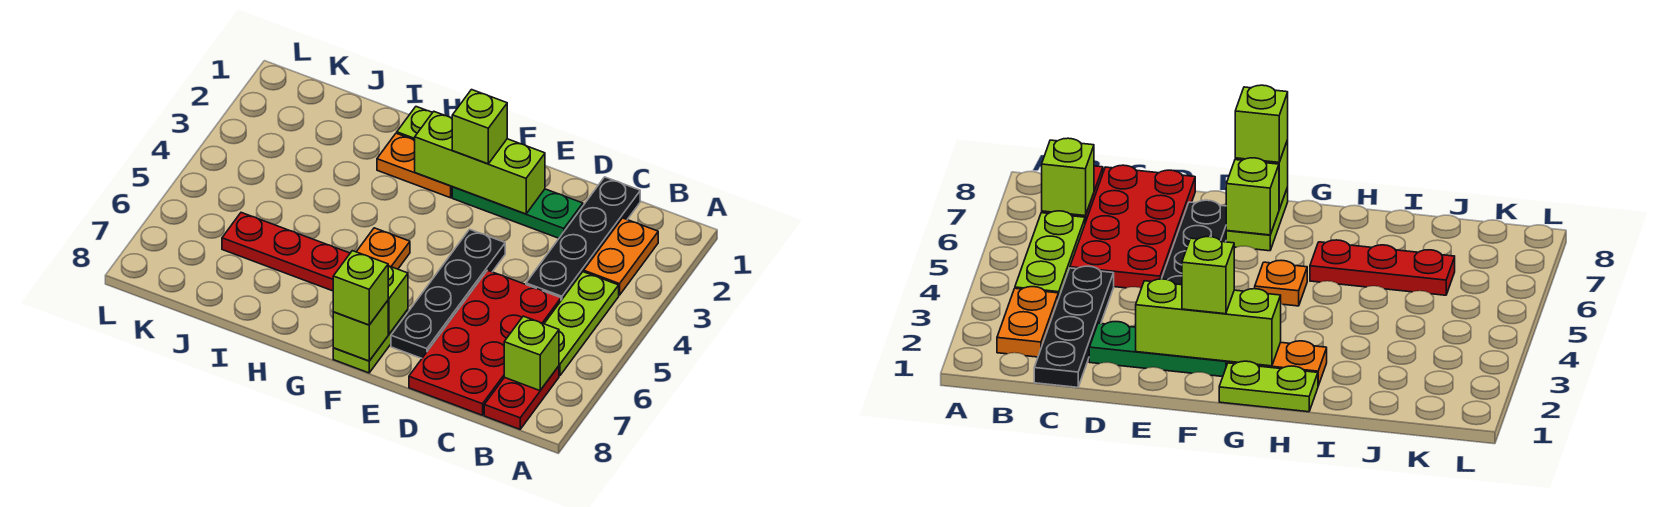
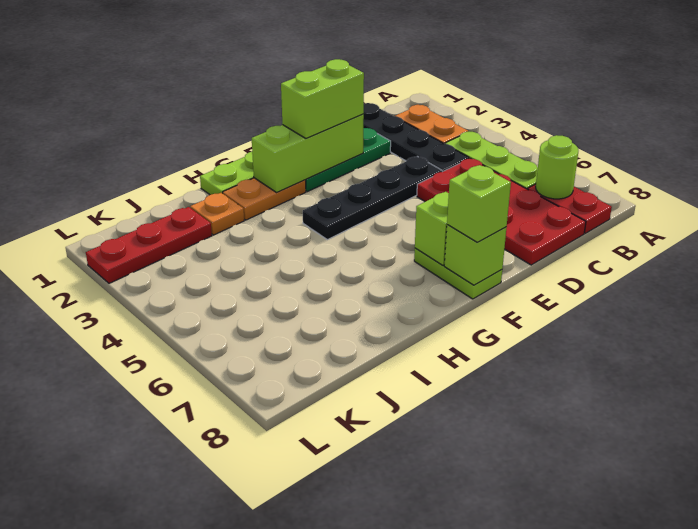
lime 1x1 brick [504,316,559,391] -> lime 1x1 round brick [536,135,578,199]
black 1x4 plate [391,229,505,358] -> black 1x4 plate turned to [303,156,442,240]
lime 1x1 brick [452,90,507,164] -> lime 1x2 brick [281,59,364,138]
orange 1x1 plate [357,228,410,269] -> orange 1x1 plate moved to [190,193,244,235]
red 1x3 plate [222,213,350,291] -> red 1x3 plate moved to [86,207,212,283]

